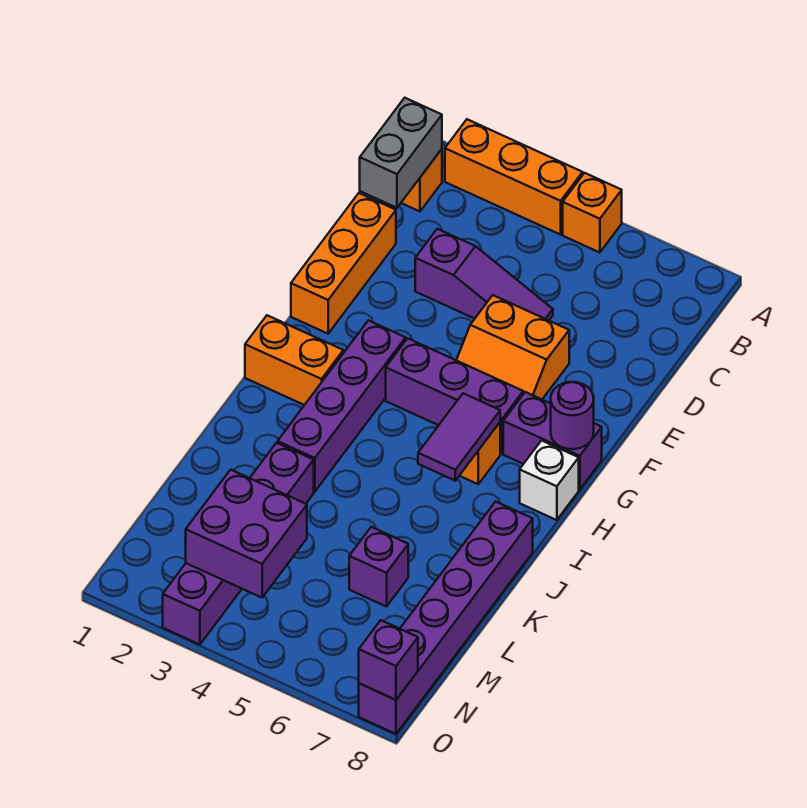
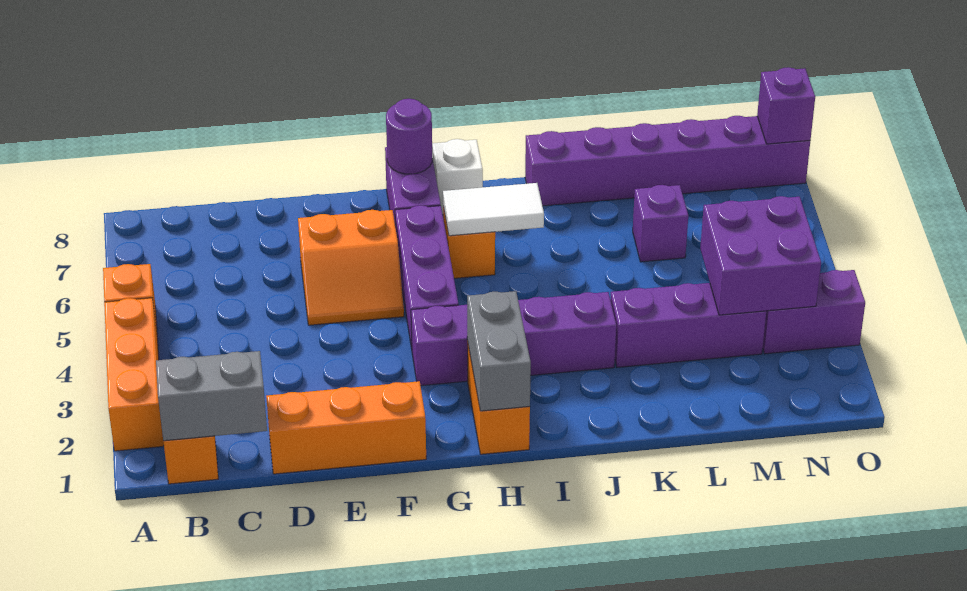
purple 1x3 slope [415,229,553,320] -> none
orange 2x2 slope [456,295,569,399] -> orange 2x2 slope turned to [298,210,404,325]
none -> grey 1x2 brick [467,291,531,411]
purple 1x2 tile [418,393,500,481] -> white 1x2 tile [443,183,544,236]

